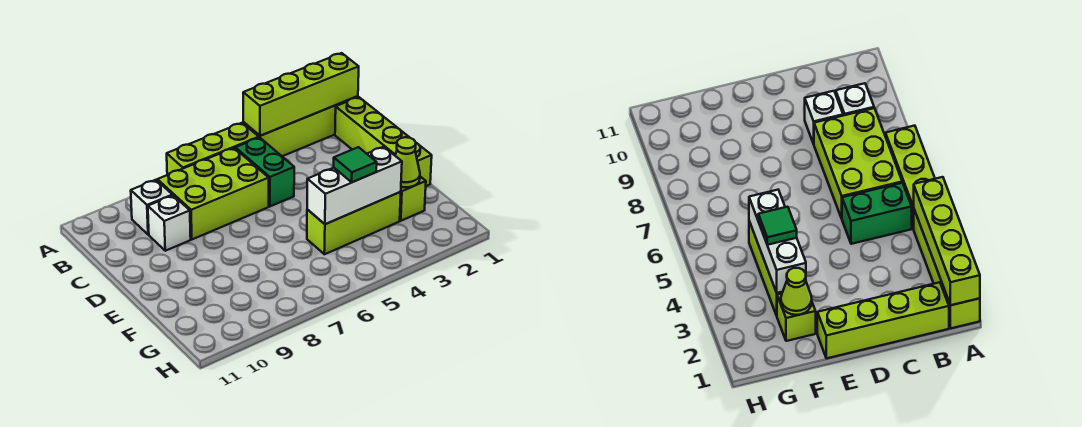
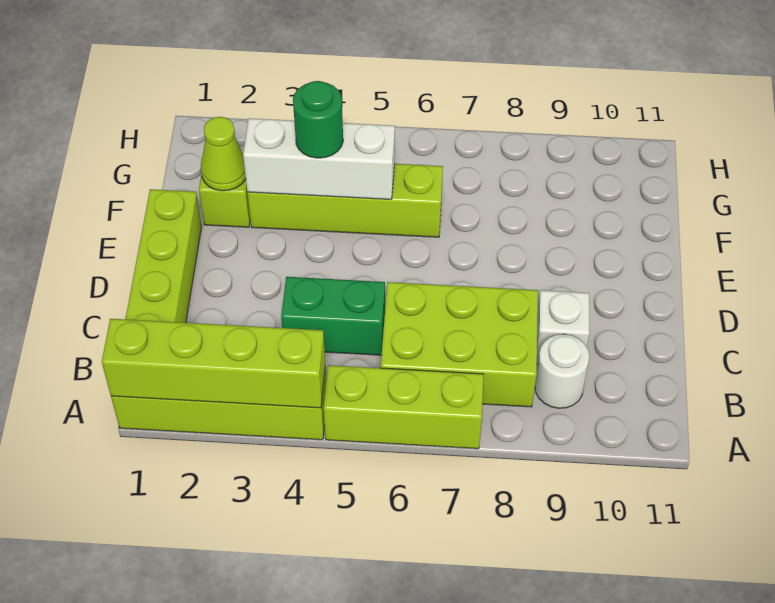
green 1x2 brick [235,138,294,206] -> green 1x2 brick turned to [281,277,385,355]
white 1x1 brick [131,180,172,235] -> white 1x1 round brick [535,334,589,408]
lime 1x3 brick [307,192,401,254] -> lime 1x4 brick [247,164,443,237]
green 1x1 tile [334,147,377,182] -> green 1x1 round brick [293,81,343,158]

